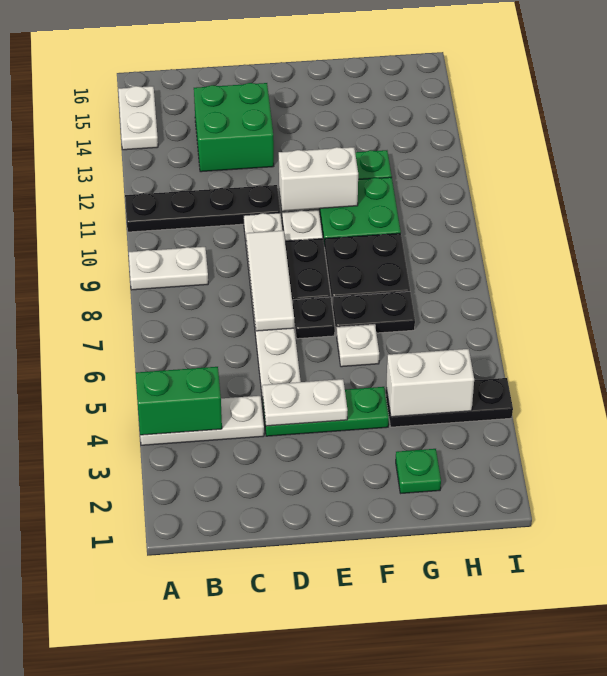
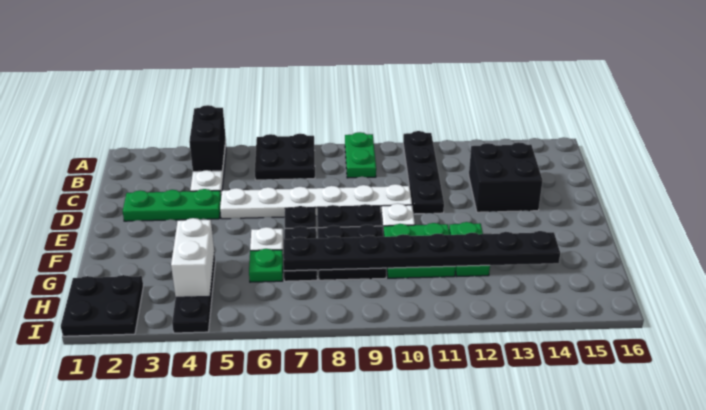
green 1x2 brick [136,367,222,435] -> black 1x2 brick [189,105,226,172]
none -> black 2x2 plate [255,134,315,180]
white 1x2 plate [129,247,208,290] -> green 1x2 plate [345,132,376,178]
white 1x2 plate [118,86,158,150] -> none
green 2x2 brick [194,83,274,172] -> black 2x2 brick [469,142,543,212]
green 1x3 plate [263,387,389,436] -> green 1x3 plate turned to [123,189,221,221]
white 1x2 plate [262,379,348,426] -> none
white 1x3 tile [246,230,294,331] -> none
white 1x2 brick [279,147,358,211] -> none
green 1x1 plate [396,449,441,493] -> green 1x1 plate moved to [249,249,283,282]
none -> black 1x8 plate [283,231,560,271]
none -> black 2x2 plate [61,275,143,336]

